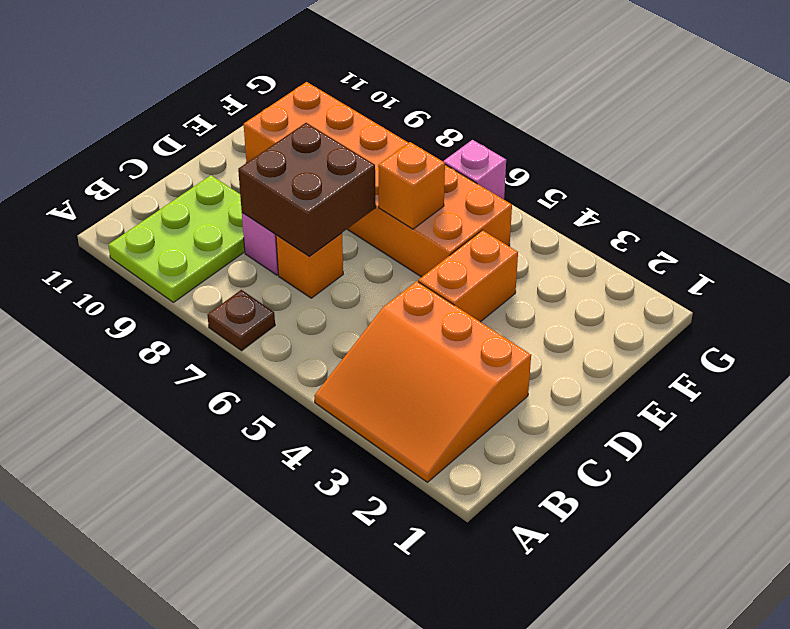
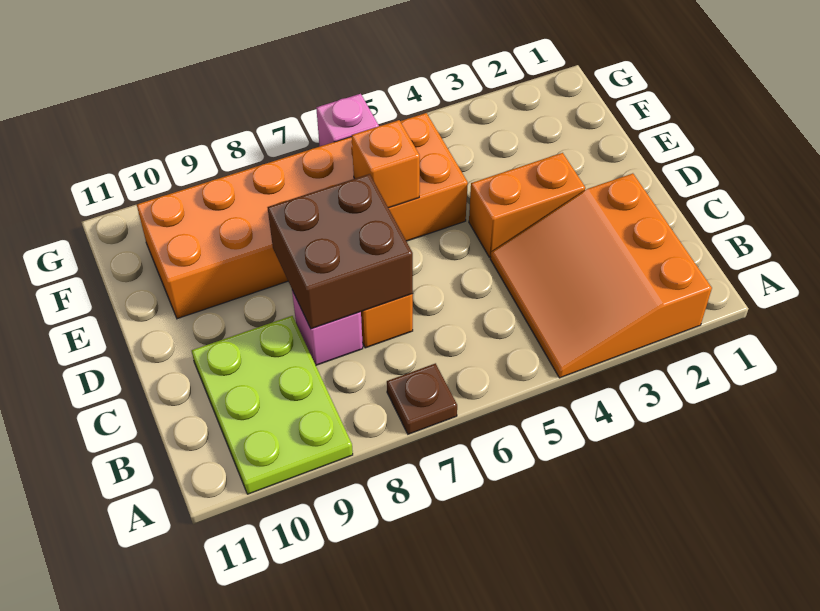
orange 3x3 slope [315,281,531,482] -> orange 3x3 slope turned to [490,173,712,378]
orange 1x2 brick [418,230,518,322] -> orange 1x2 brick turned to [469,153,585,257]

